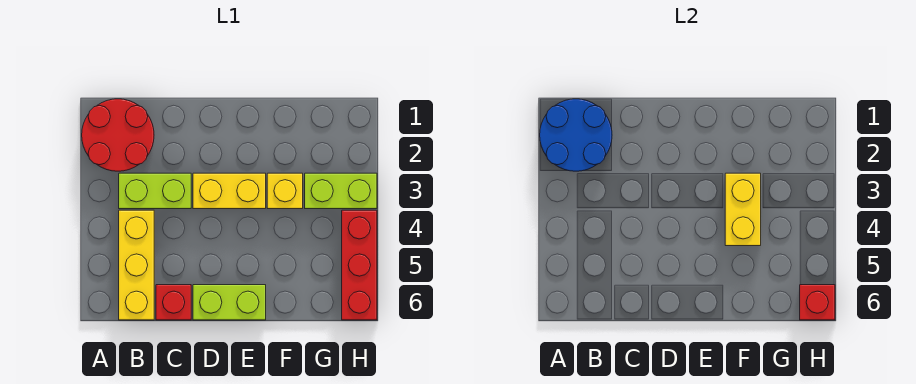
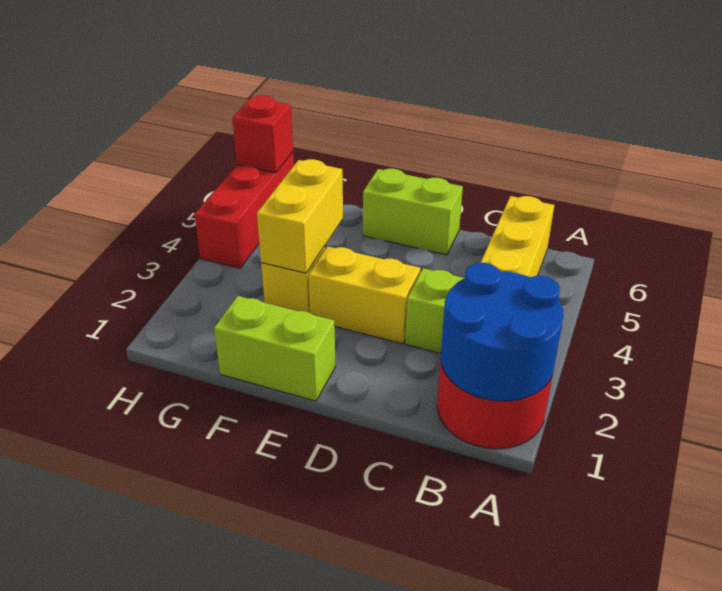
red 1x1 brick [156,285,191,320] -> none
lime 1x2 brick [305,173,377,209] -> lime 1x2 brick moved to [214,296,335,401]

